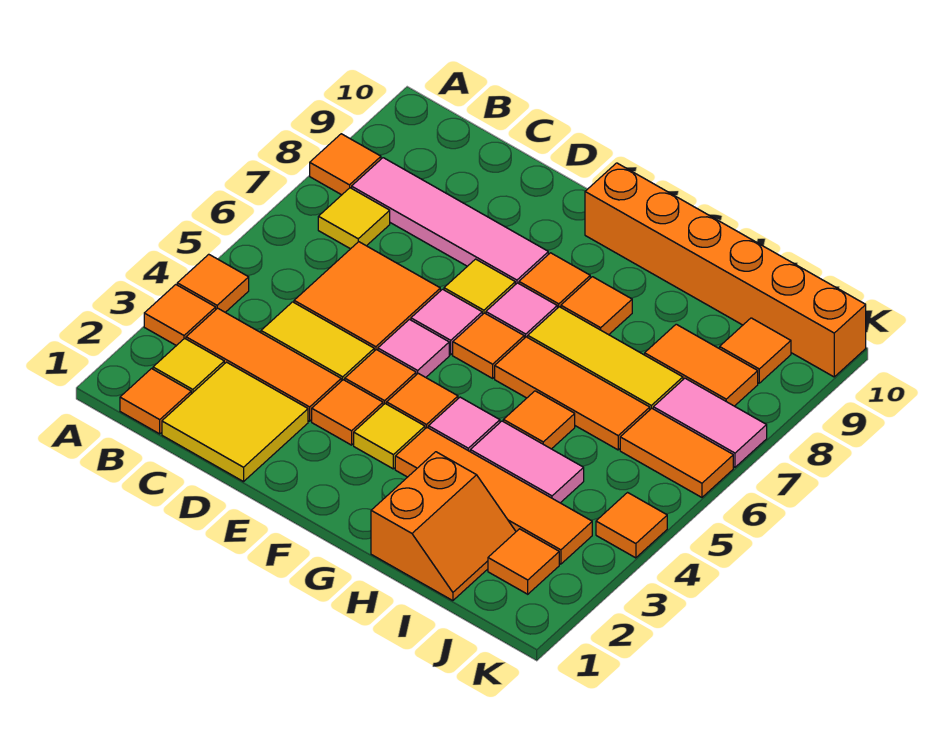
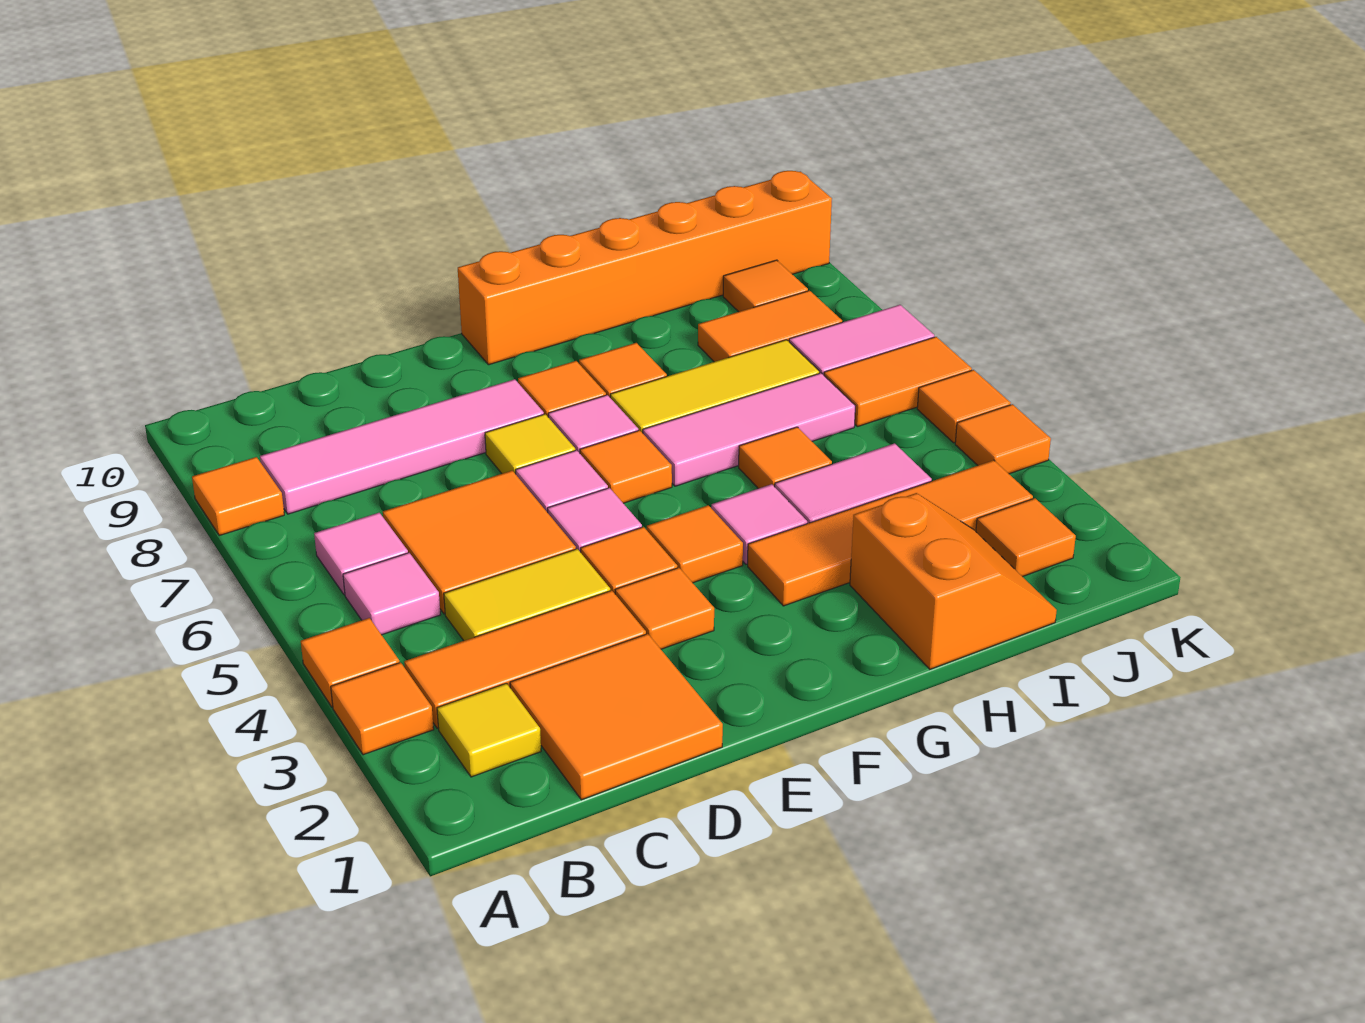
orange 1x1 tile [120,369,191,434] -> orange 1x1 tile moved to [917,370,1010,443]
none -> pink 1x1 tile [343,553,440,635]
none -> pink 1x1 tile [314,513,408,595]
yellow 1x1 tile [318,188,390,249] -> none
yellow 2x2 tile [162,362,308,482] -> orange 2x2 tile [510,634,723,800]
yellow 1x1 tile [354,404,425,469] -> none
orange 1x3 tile [495,337,650,450] -> pink 1x3 tile [643,373,855,486]

